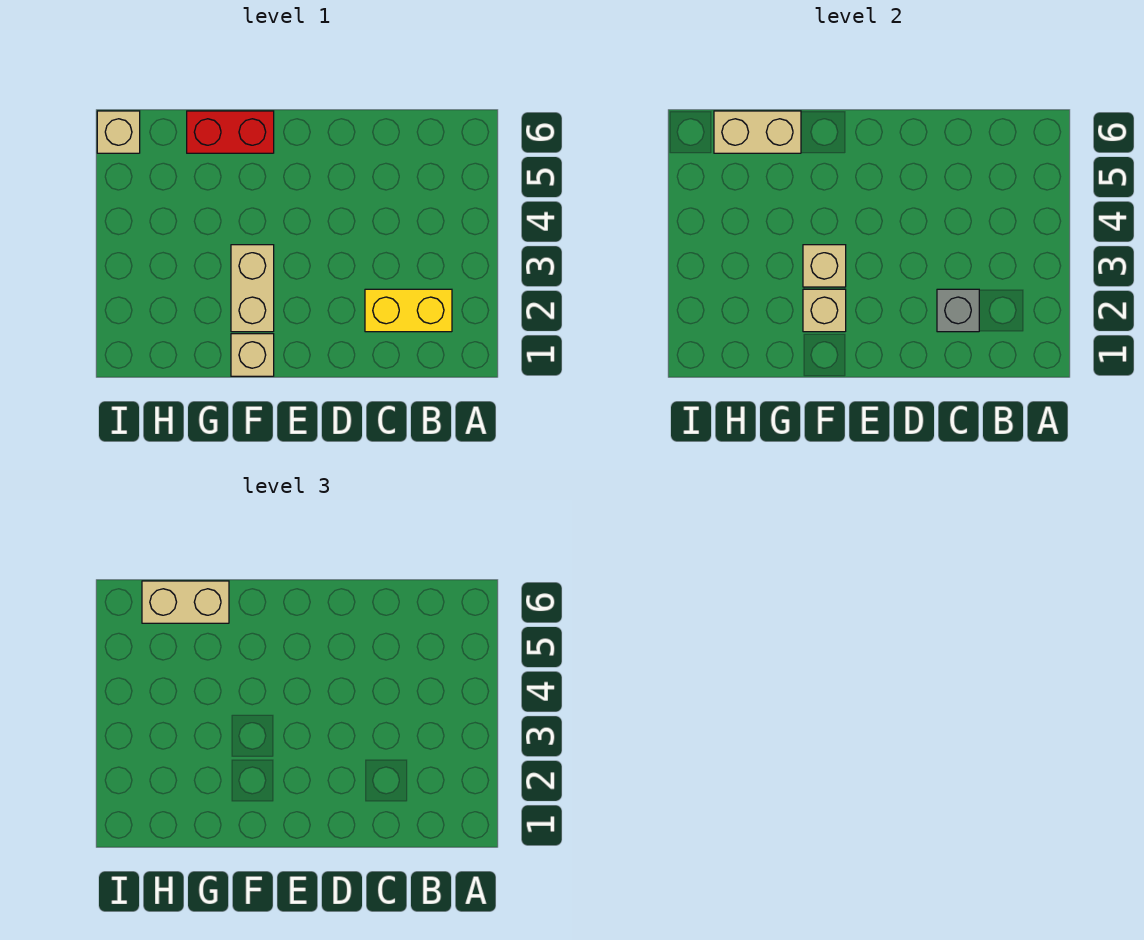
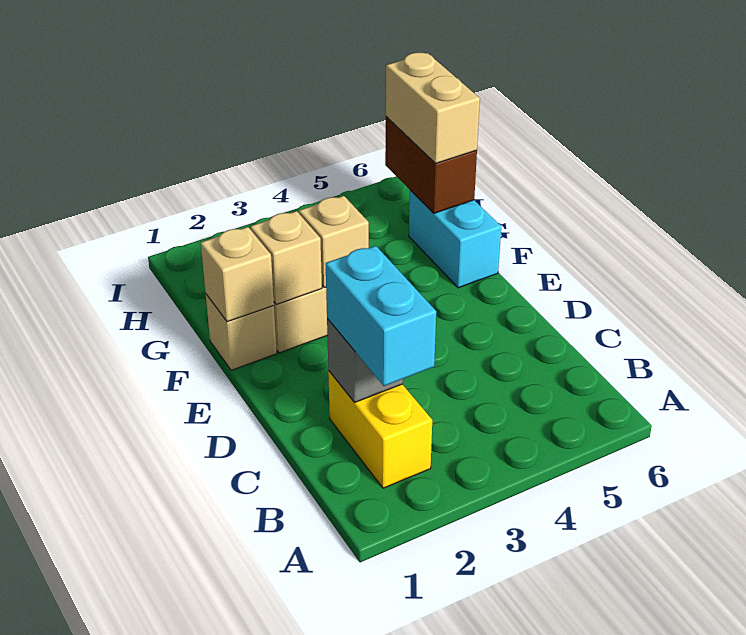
none -> cyan 1x2 brick [326,246,436,386]
red 1x2 brick [187,111,274,153] -> cyan 1x2 brick [409,190,501,288]
tan 1x2 brick [714,111,801,153] -> brown 1x2 brick [385,117,477,213]
tan 1x1 brick [97,111,140,153] -> tan 1x1 brick moved to [201,227,274,322]

